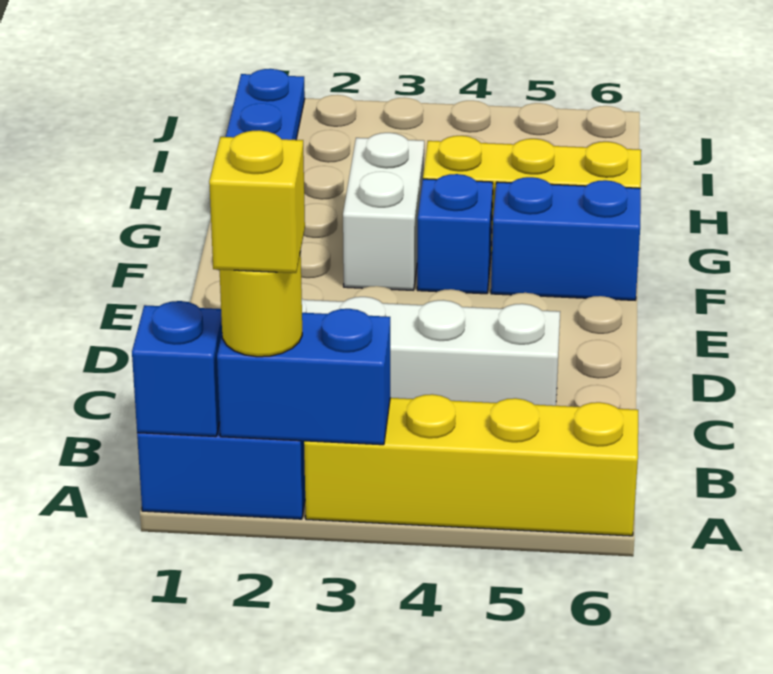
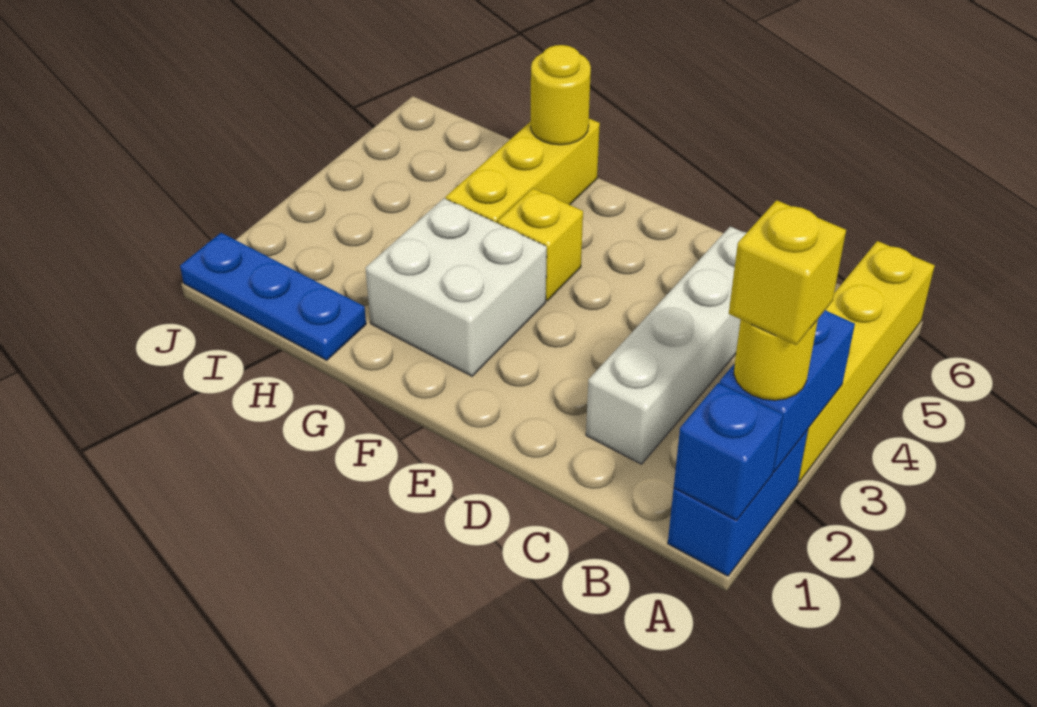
white 1x2 brick [343,133,424,290] -> white 2x2 brick [366,198,547,376]
blue 1x1 brick [417,174,493,294] -> yellow 1x1 brick [498,188,583,301]
blue 1x2 brick [491,177,641,300] -> none
none -> yellow 1x1 round brick [531,45,591,145]

